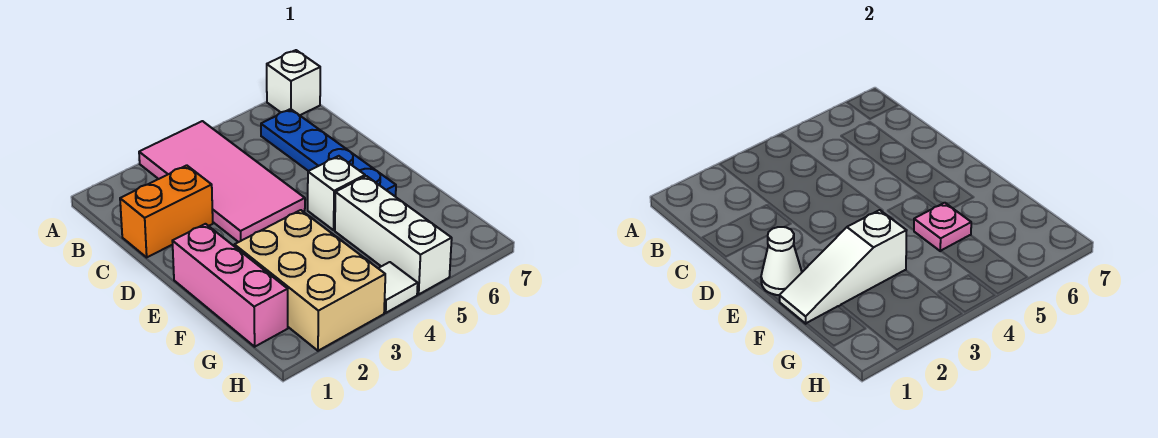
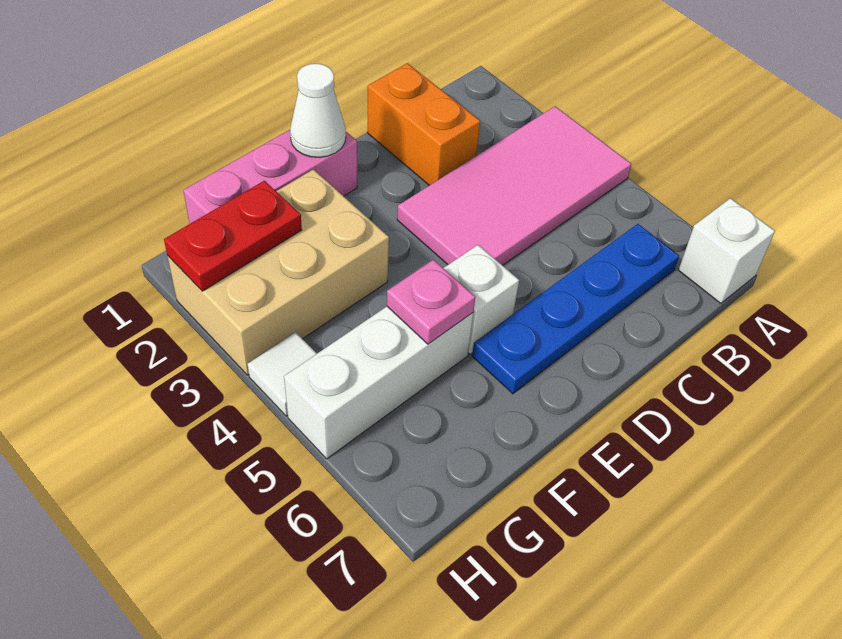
white 1x3 slope [780,210,907,324] -> none
none -> red 1x2 plate [164,181,302,291]

